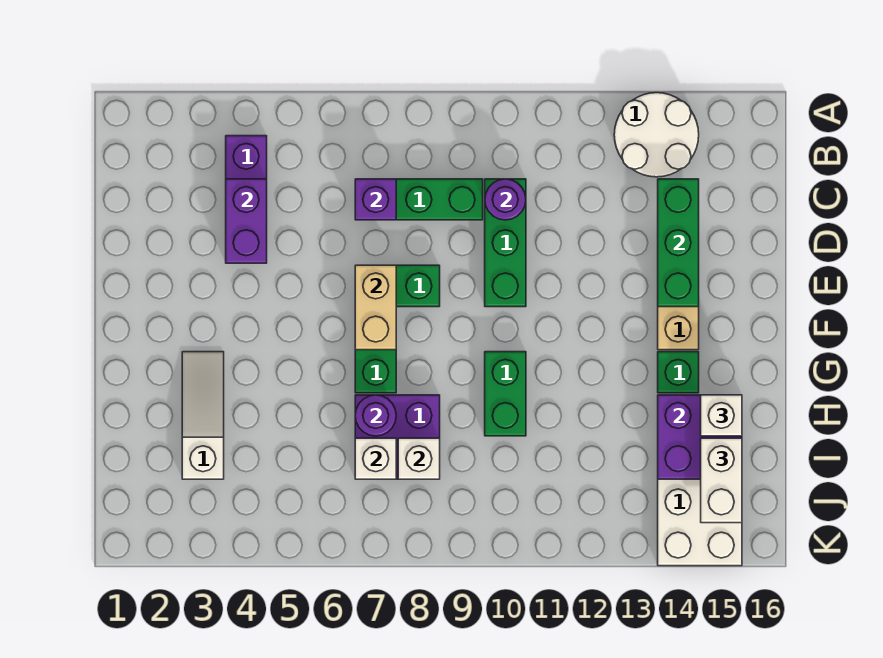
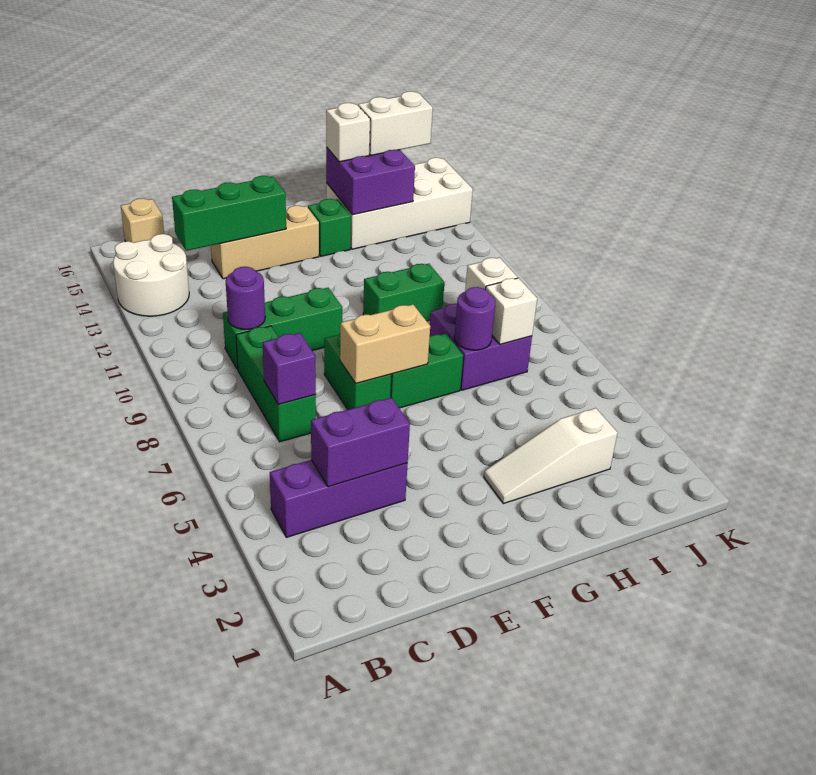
none -> tan 1x1 brick [121,199,164,243]

